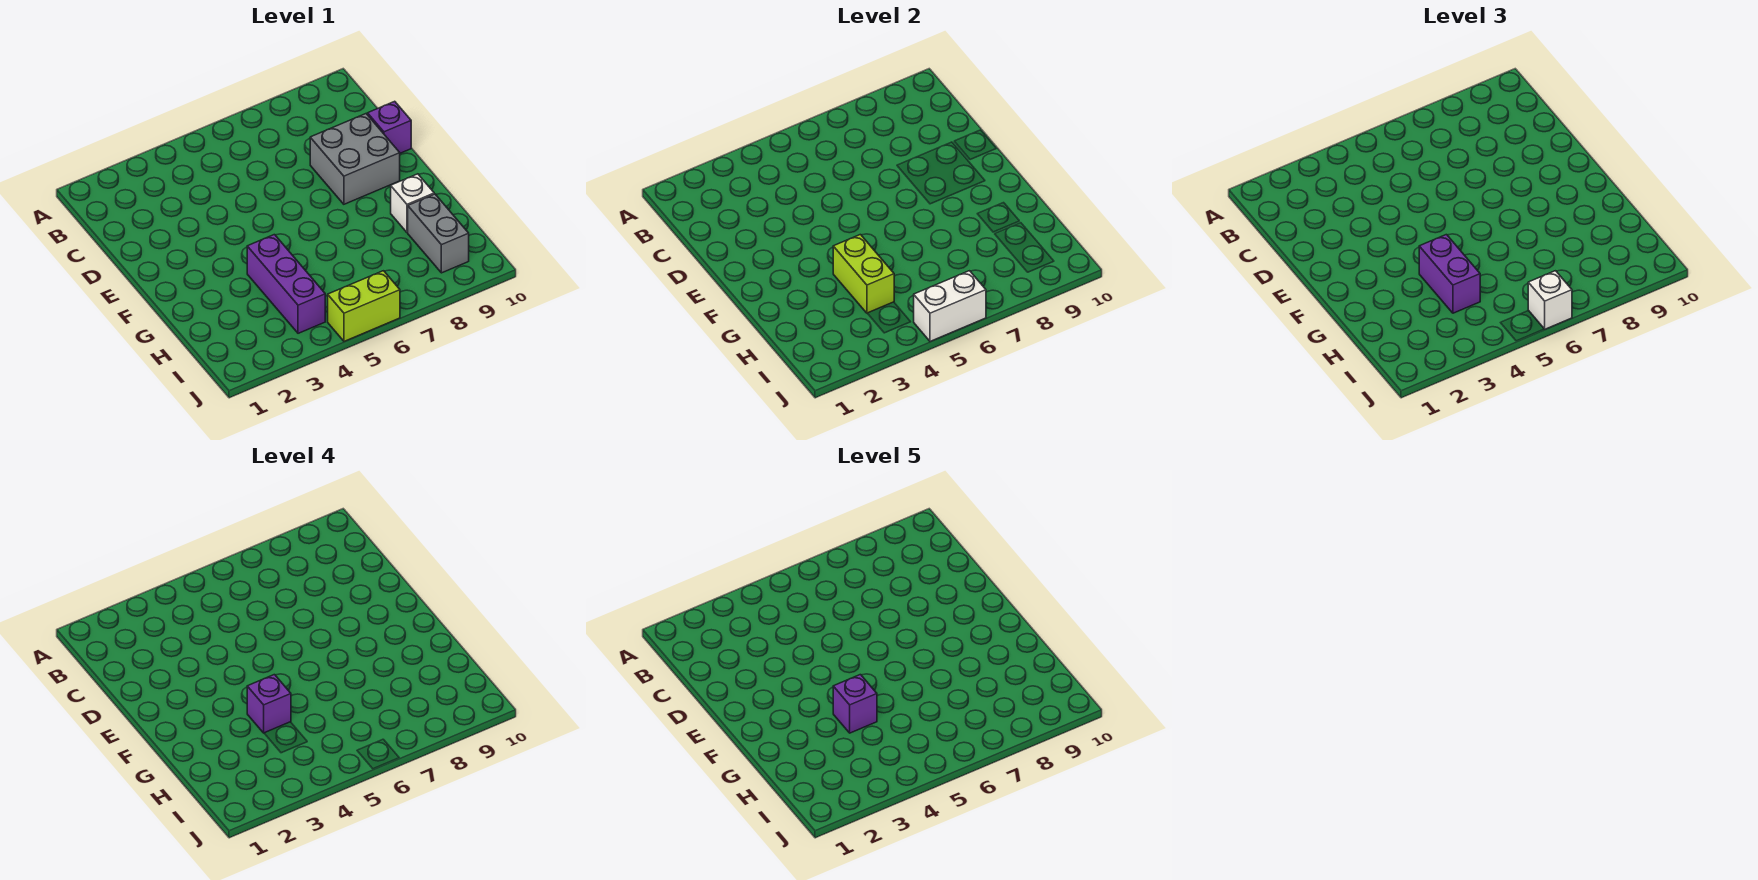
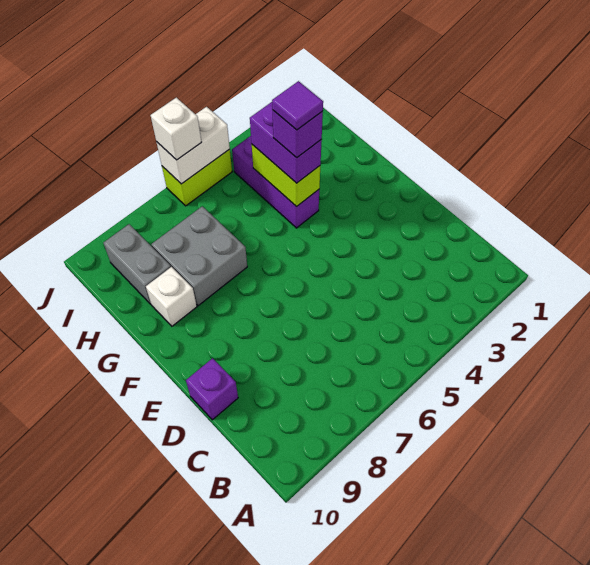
grey 2x2 brick [310,114,400,204] -> grey 2x2 brick moved to [152,206,247,306]
purple 1x1 brick [833,675,877,733] -> purple 1x1 tile [272,81,323,130]

